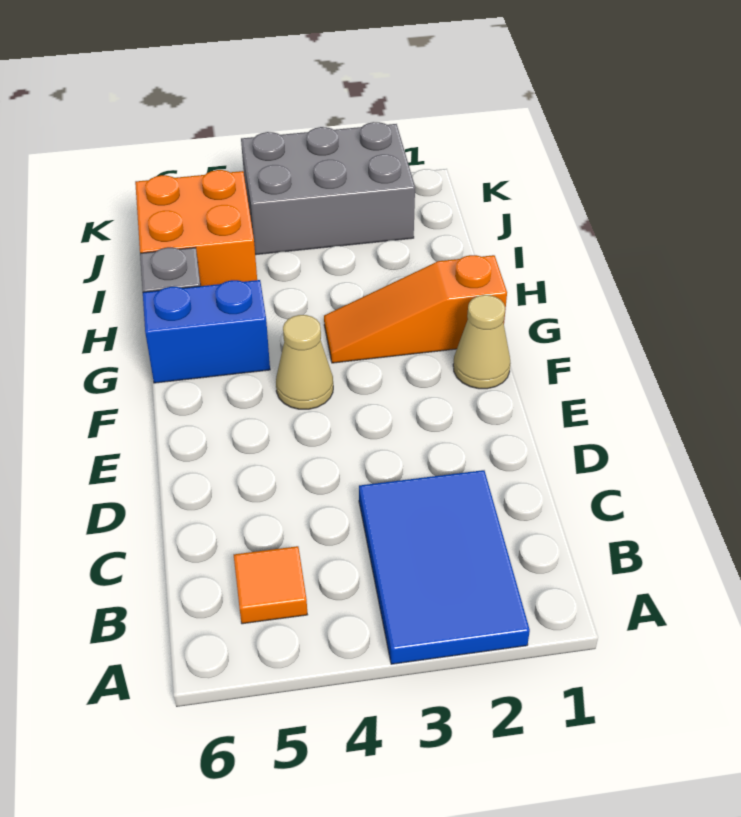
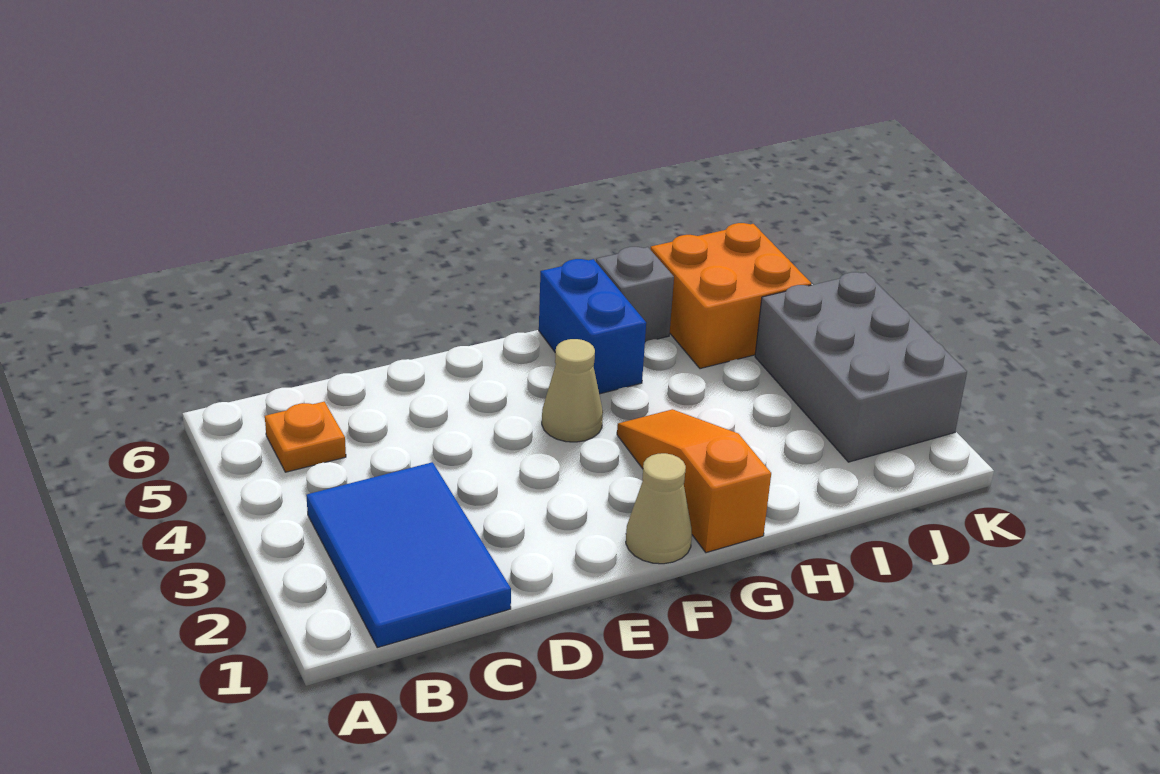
blue 2x3 tile [359,470,530,664] -> blue 2x3 tile turned to [306,462,511,648]
orange 1x1 tile [234,546,307,624] -> orange 1x1 plate [265,402,346,472]

